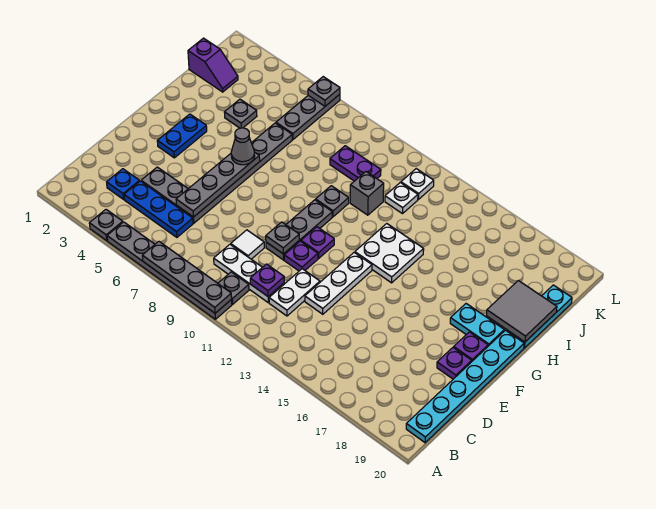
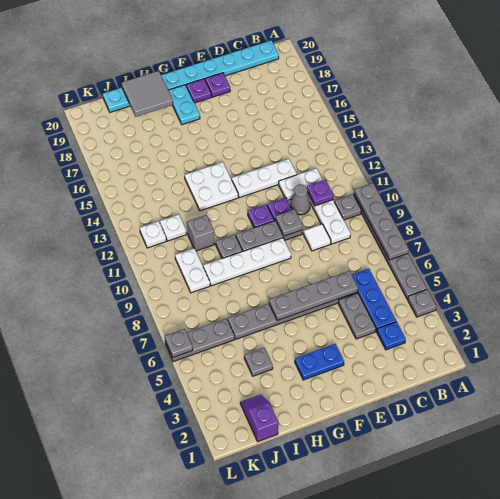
none -> white 1x4 plate [203,238,291,286]
grey 1x1 cone [231,128,255,165] -> grey 1x1 cone moved to [290,185,310,215]
purple 1x2 plate [330,146,381,181] -> white 1x2 plate [175,248,210,293]

